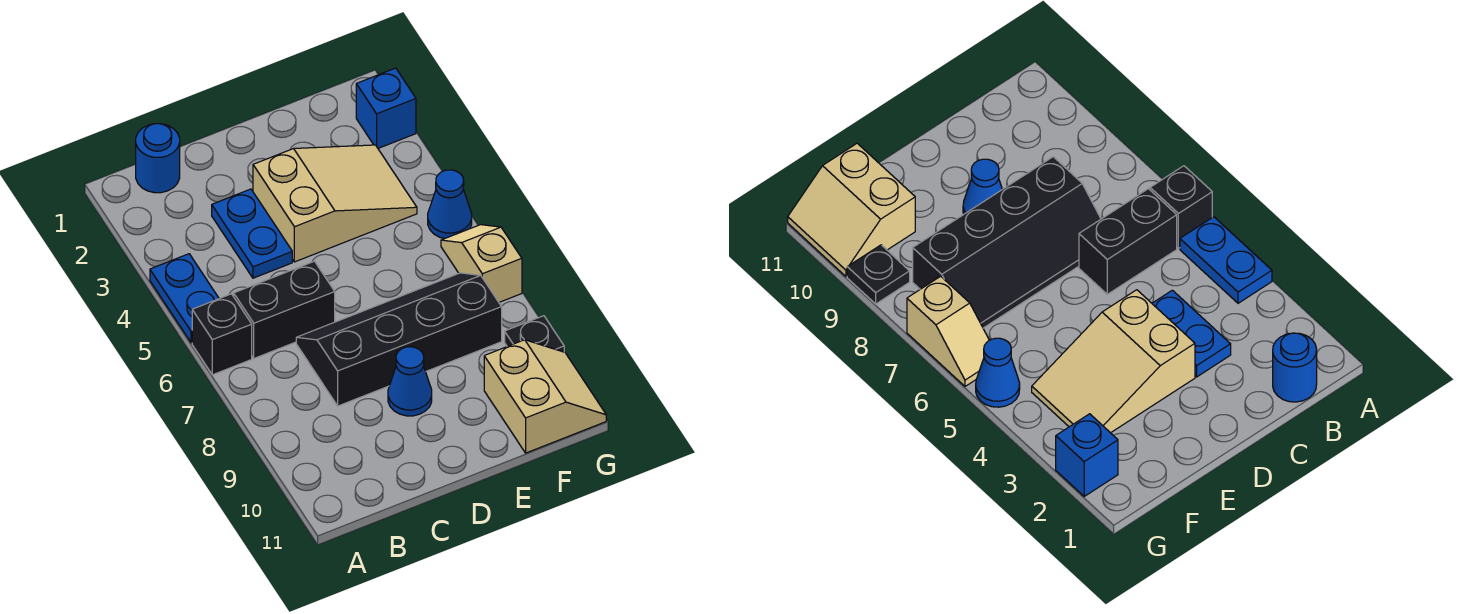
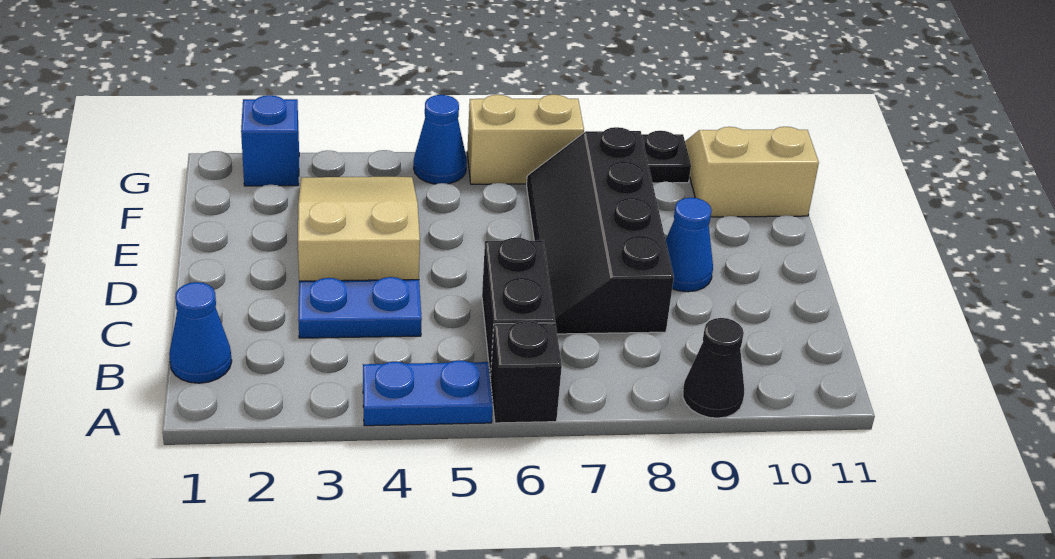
none -> black 1x1 cone [683,318,744,418]
blue 1x1 round brick [136,124,180,193] -> blue 1x1 cone [169,282,232,383]
tan 1x2 slope [441,225,522,302] -> tan 1x2 brick [467,94,584,184]

